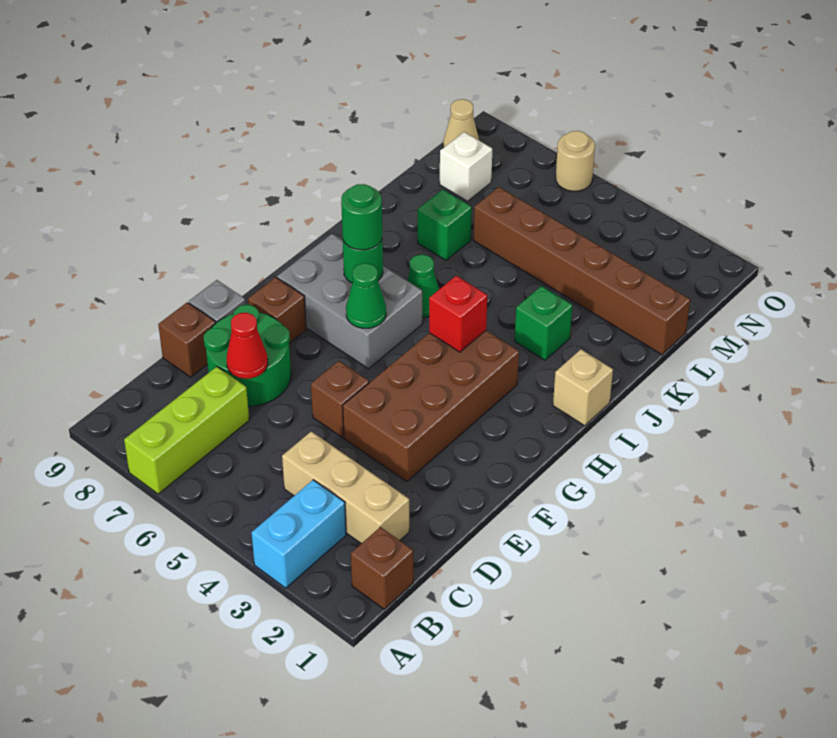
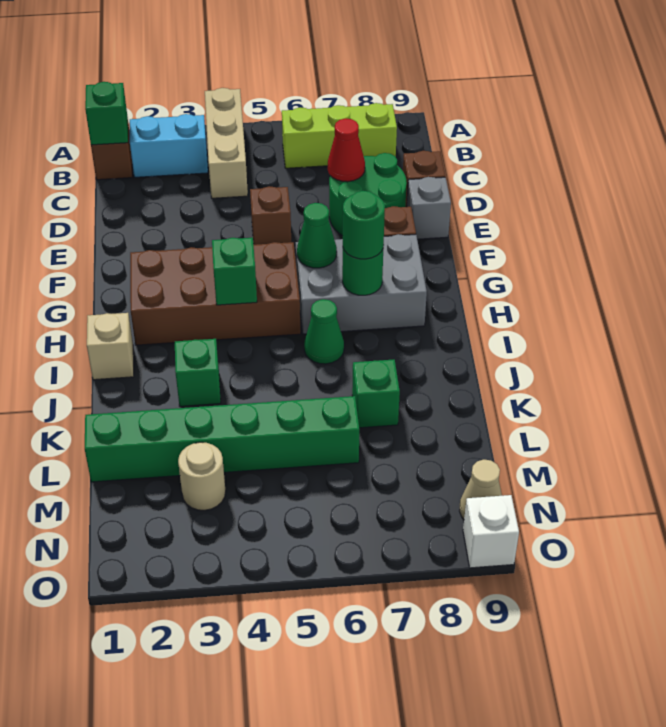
cyan 1x2 brick [251,480,346,588] -> cyan 1x2 brick turned to [130,114,208,177]
lime 1x3 brick [124,367,249,494] -> lime 1x3 brick turned to [282,103,397,168]
none -> green 1x1 brick [85,82,128,145]
tan 1x3 brick [282,432,409,544] -> tan 1x3 brick turned to [205,88,248,198]
brown 2x4 brick [343,331,519,482] -> brown 2x4 brick turned to [130,242,301,345]
red 1x1 brick [429,276,487,352] -> green 1x1 brick [212,238,257,305]
brown 1x6 brick [473,187,690,355] -> green 1x6 brick [85,396,359,482]
white 1x1 brick [440,132,492,201] -> white 1x1 brick moved to [463,495,519,568]
tan 1x1 round brick [556,131,595,191] -> tan 1x1 round brick moved to [178,442,226,510]

